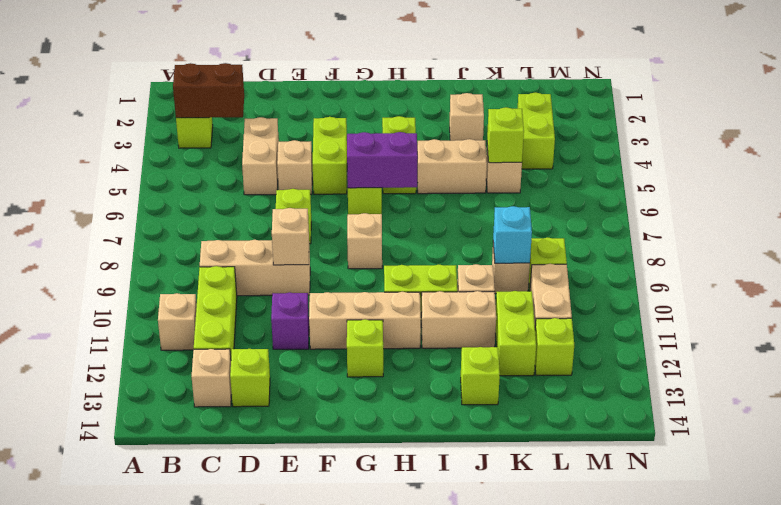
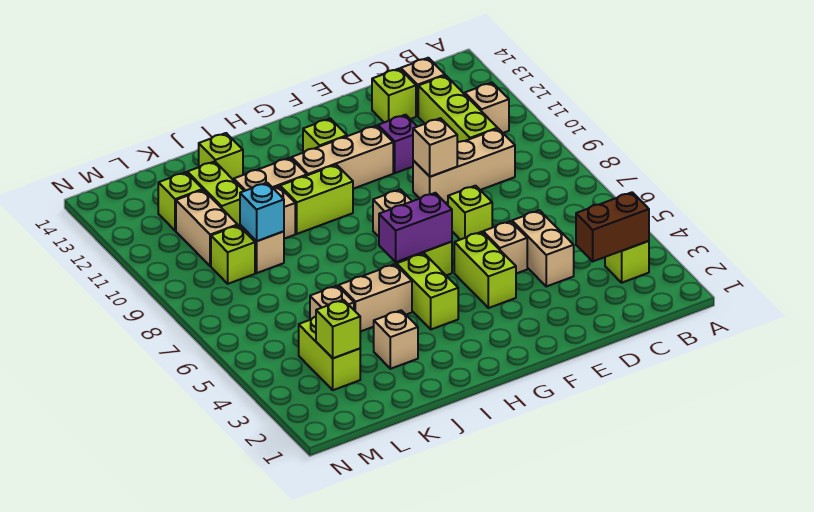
lime 1x1 brick [487,107,524,163] -> lime 1x1 brick moved to [316,300,360,358]

